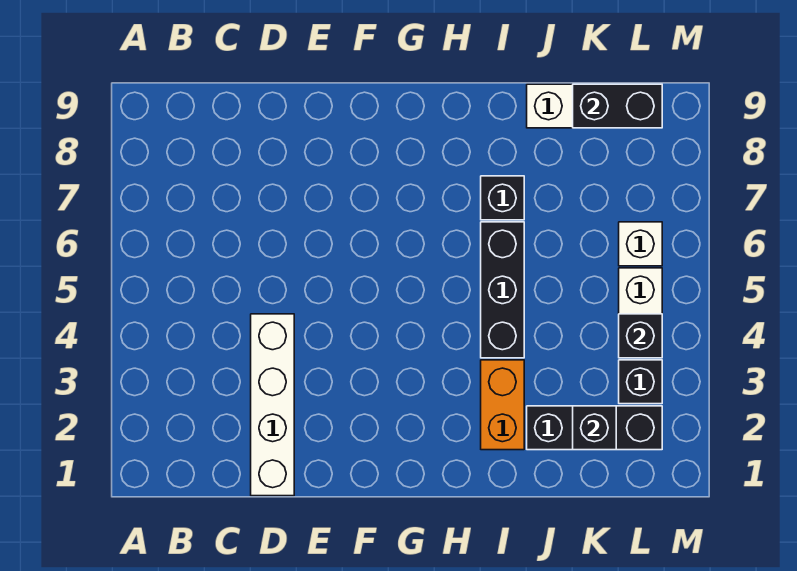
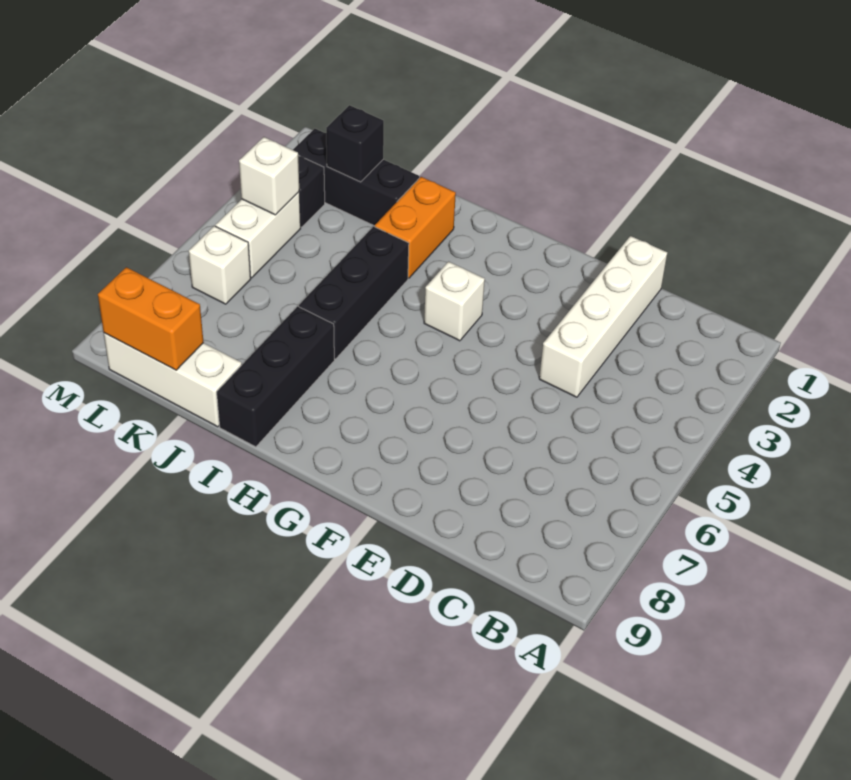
none -> white 1x1 brick [424,262,485,341]
black 1x1 brick [481,176,524,220] -> black 1x3 brick [217,306,334,447]
black 1x2 brick [573,84,662,128] -> orange 1x2 brick [98,267,204,370]
black 1x1 brick [619,314,662,358] -> white 1x1 brick [239,137,299,215]

